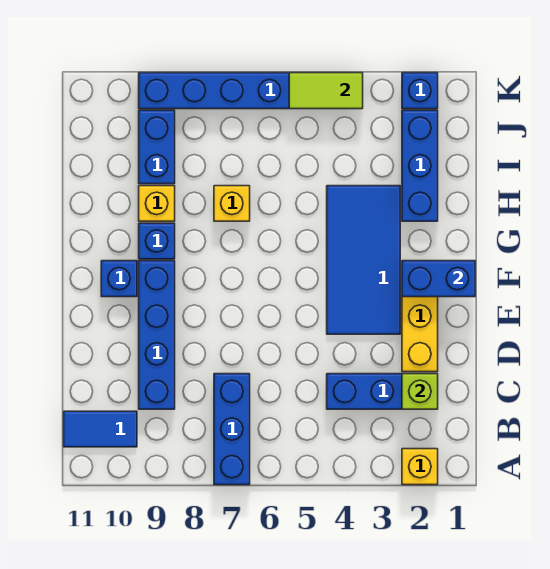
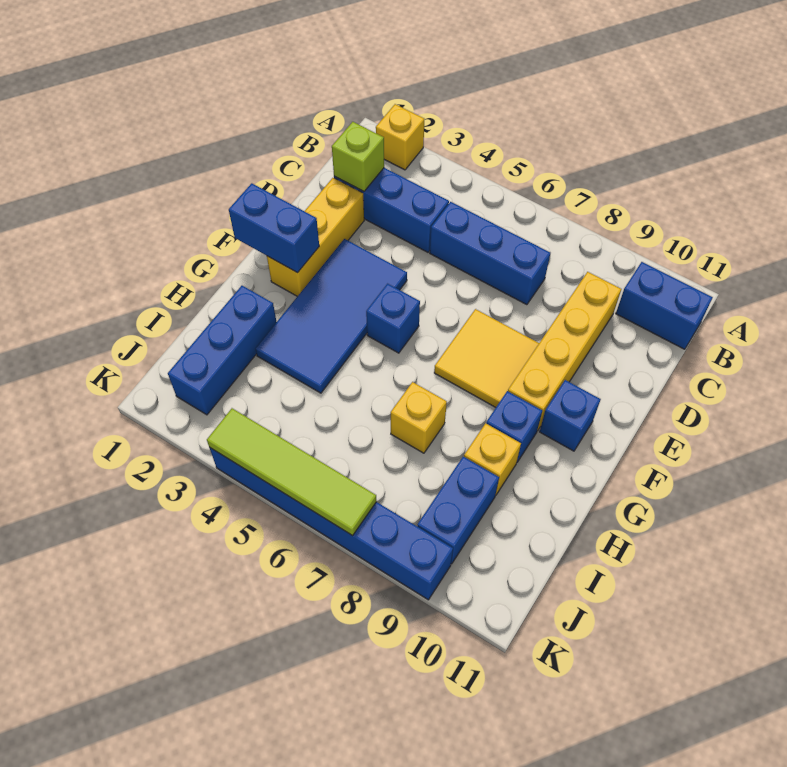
blue 1x3 brick [214,374,250,485] -> blue 1x3 brick turned to [430,202,550,305]
blue 1x2 tile [64,411,137,447] -> blue 1x2 brick [616,262,713,349]
blue 1x4 brick [139,261,175,409] -> yellow 1x4 brick [508,272,621,431]
none -> yellow 2x2 tile [434,309,539,407]
blue 1x1 brick [402,73,438,109] -> blue 1x1 brick moved to [366,284,420,353]
lime 1x2 tile [289,73,363,109] -> lime 1x4 tile [207,408,376,536]

